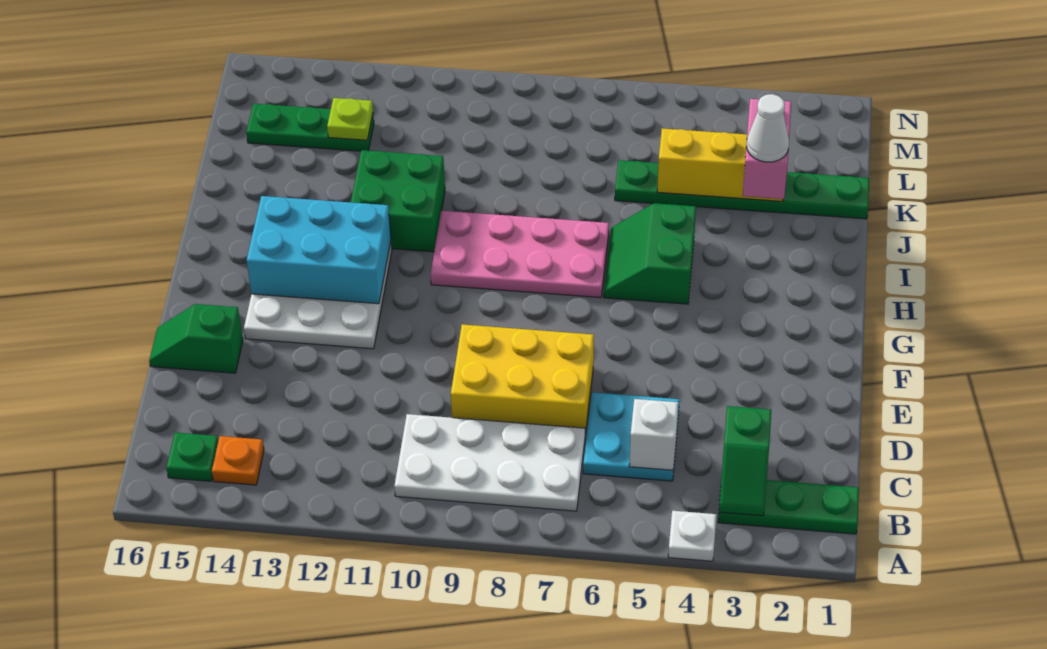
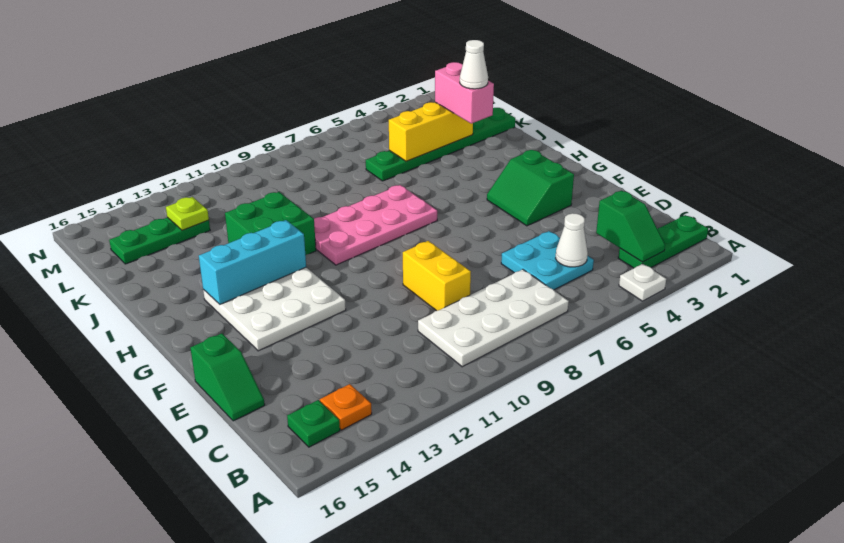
white 1x1 brick [629,399,678,470] -> white 1x1 cone [556,213,588,267]
yellow 2x3 brick [451,324,594,436] -> yellow 1x2 brick [403,241,471,311]
green 1x2 slope [149,304,243,373] -> green 1x2 slope turned to [190,333,265,421]
cyan 2x3 brick [247,196,391,304] -> cyan 1x3 brick [199,220,306,304]
green 2x2 slope [604,203,696,304] -> green 2x2 slope moved to [487,150,574,226]

